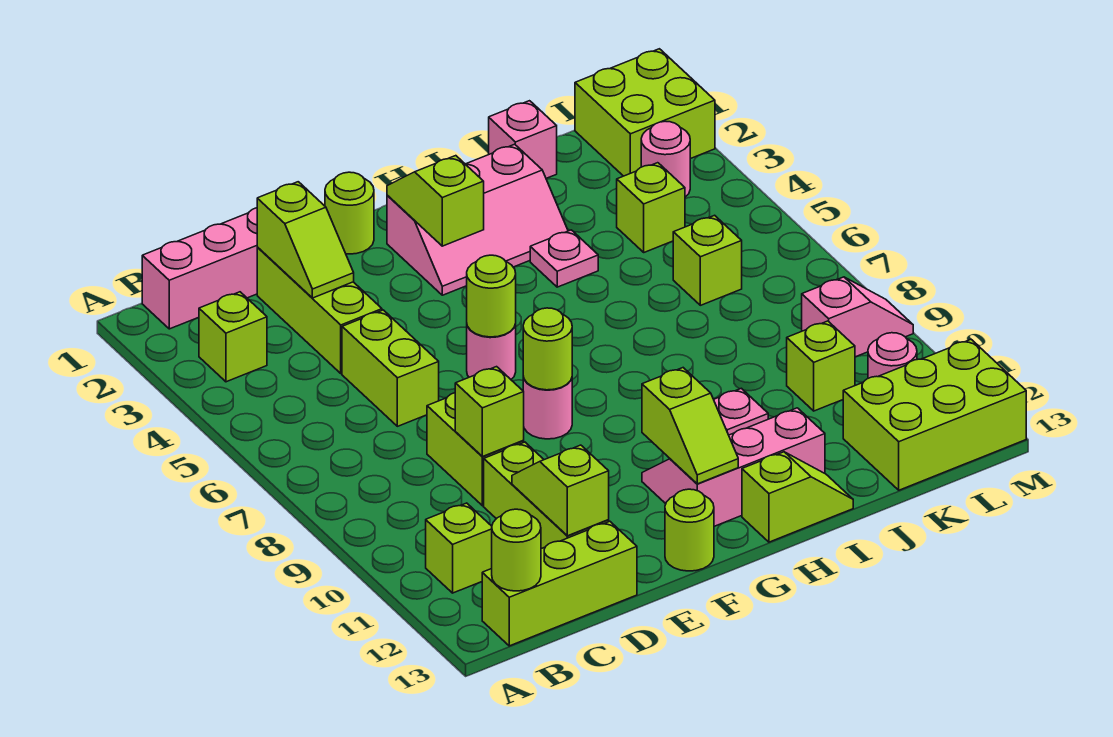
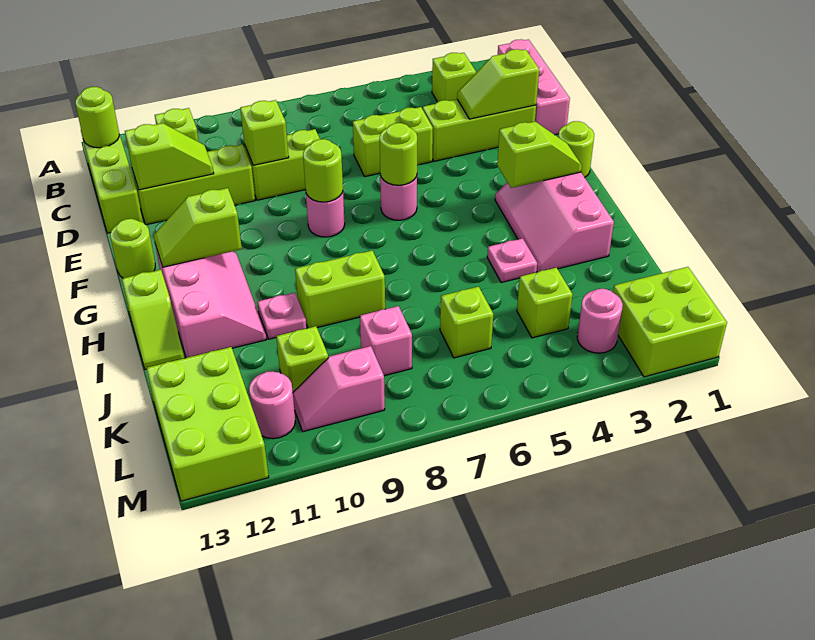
none -> lime 1x2 brick [295,251,385,328]
pink 1x1 brick [489,101,557,178] -> pink 1x1 brick moved to [360,306,412,376]
pink 1x2 slope [802,277,913,357] -> pink 1x2 slope turned to [293,346,385,432]

